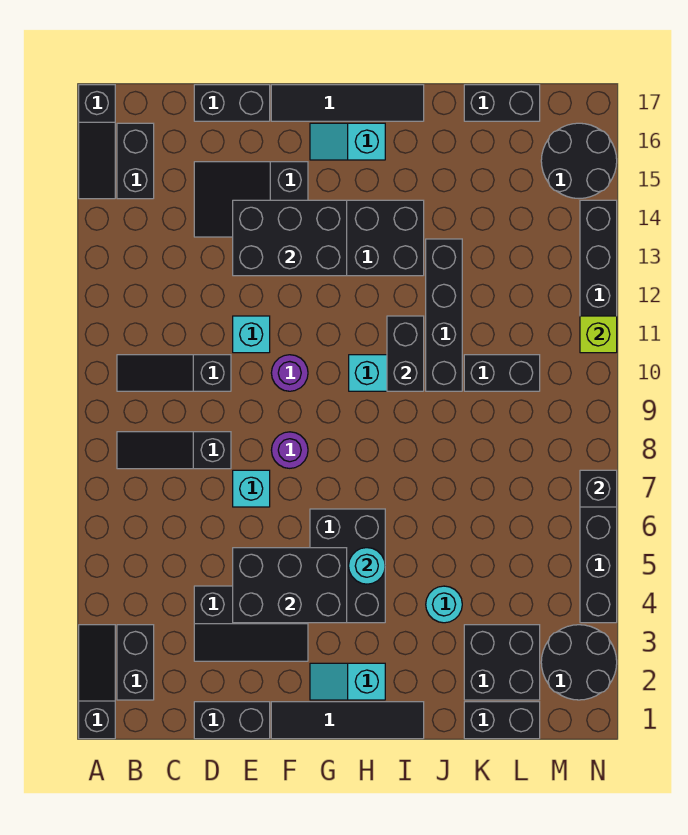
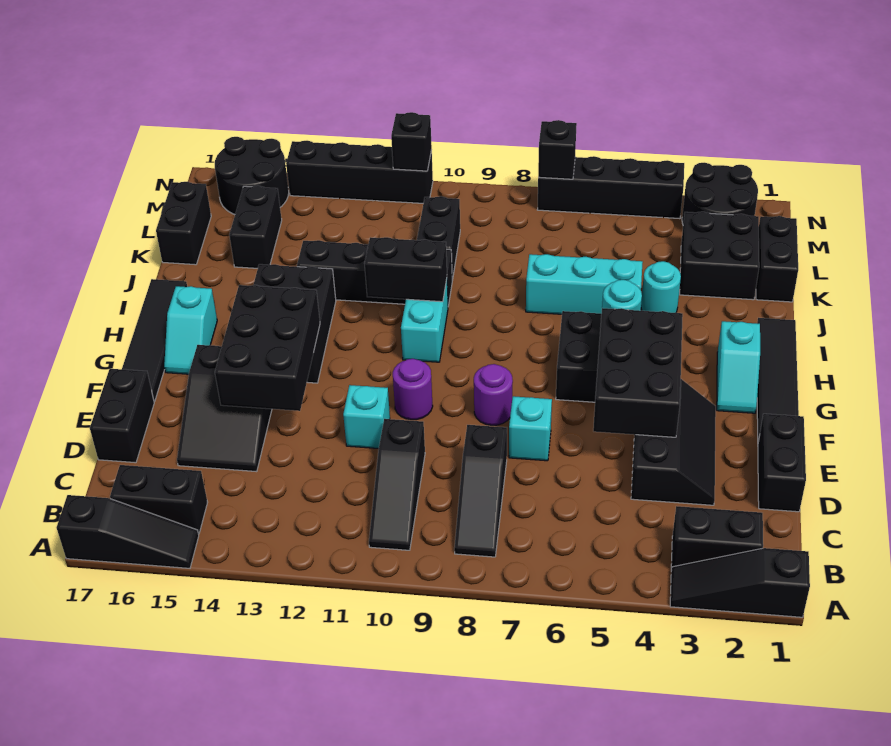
none -> cyan 1x3 brick [526,254,643,314]
none -> black 1x2 brick [229,186,282,268]
lime 1x1 brick [580,316,617,353] -> black 1x1 brick [391,112,432,171]

